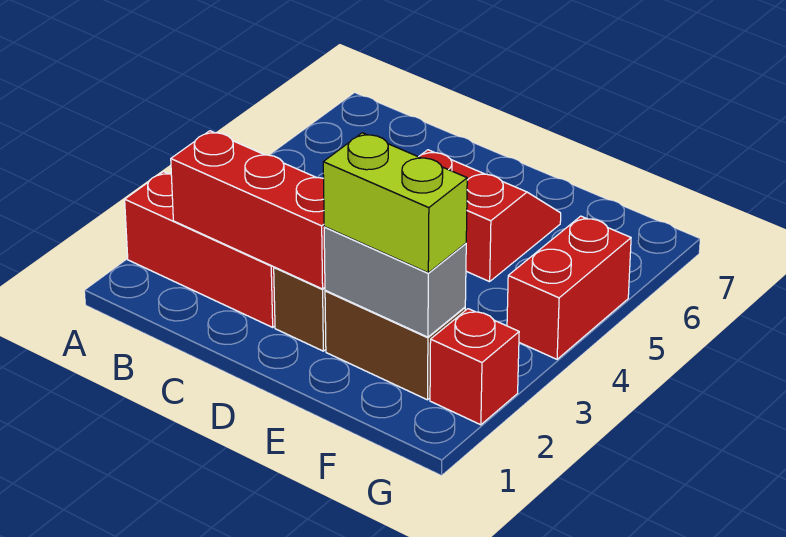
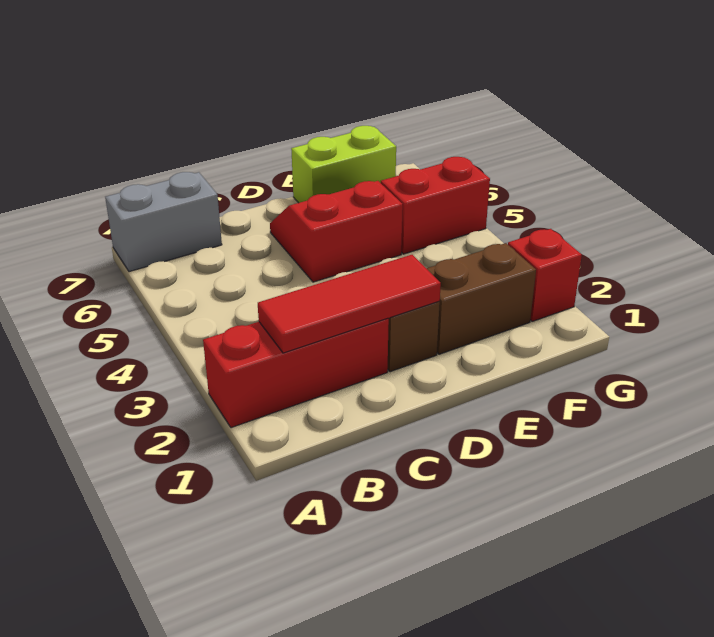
red 1x3 brick [171,131,325,289] -> red 1x3 tile [258,255,441,353]
grey 1x2 brick [324,227,466,337] -> grey 1x2 brick moved to [105,172,222,272]
lime 1x2 brick [323,133,467,273] -> lime 1x2 brick moved to [291,126,396,203]
red 1x2 brick [507,216,631,359] -> red 1x2 brick turned to [381,157,490,254]

